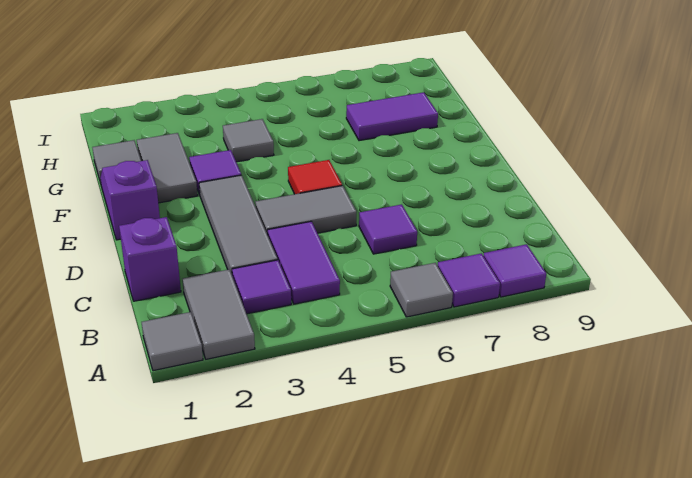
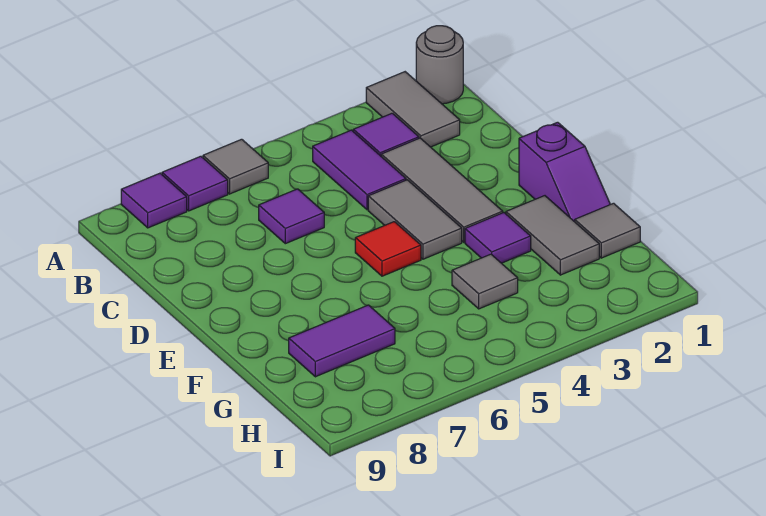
grey 1x1 tile [142,312,203,371] -> grey 1x1 round brick [416,26,463,104]
purple 1x1 brick [119,217,181,301] -> none
grey 1x2 tile [255,186,356,235] -> grey 1x2 tile turned to [368,180,462,259]

